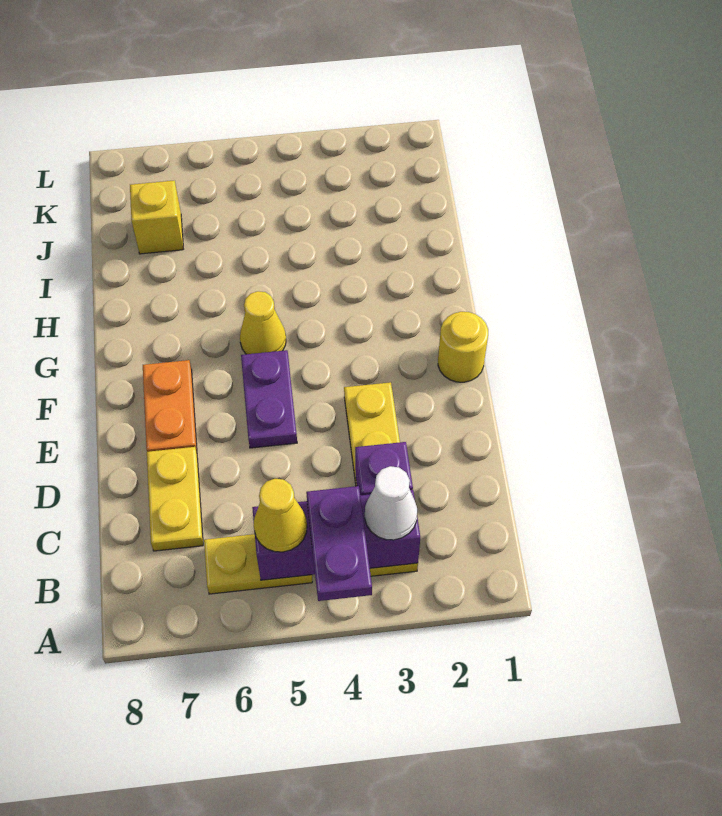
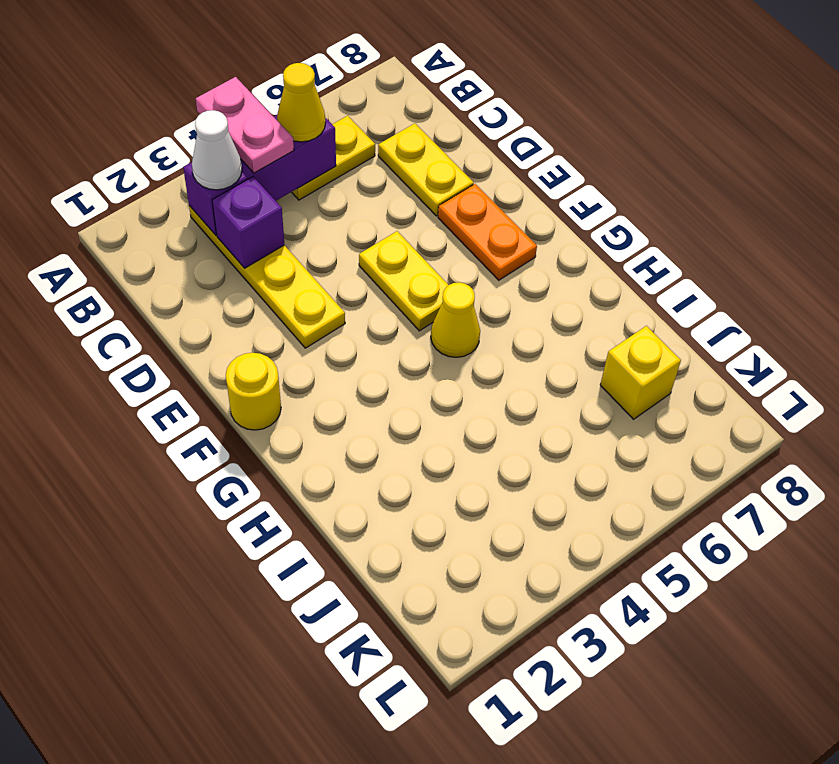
purple 1x2 plate [306,486,372,601] -> pink 1x2 plate [196,77,294,173]
purple 1x2 plate [241,350,297,448] -> yellow 1x2 plate [359,231,448,331]

